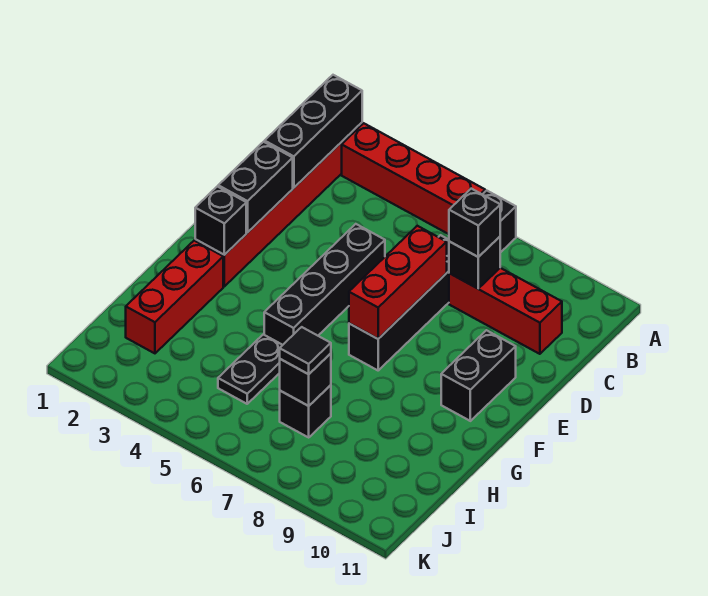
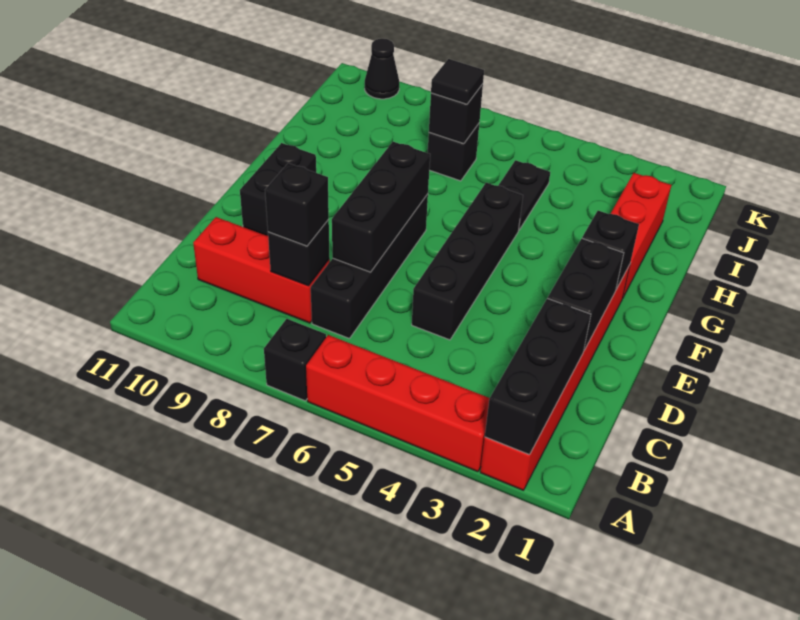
red 1x3 brick [349,226,447,339] -> black 1x3 brick [332,142,430,272]
none -> black 1x1 cone [365,39,399,99]

